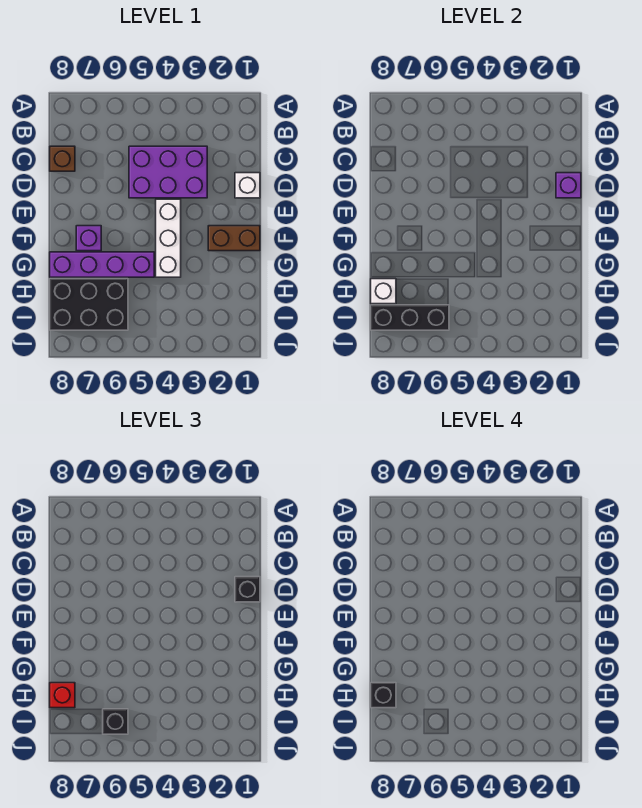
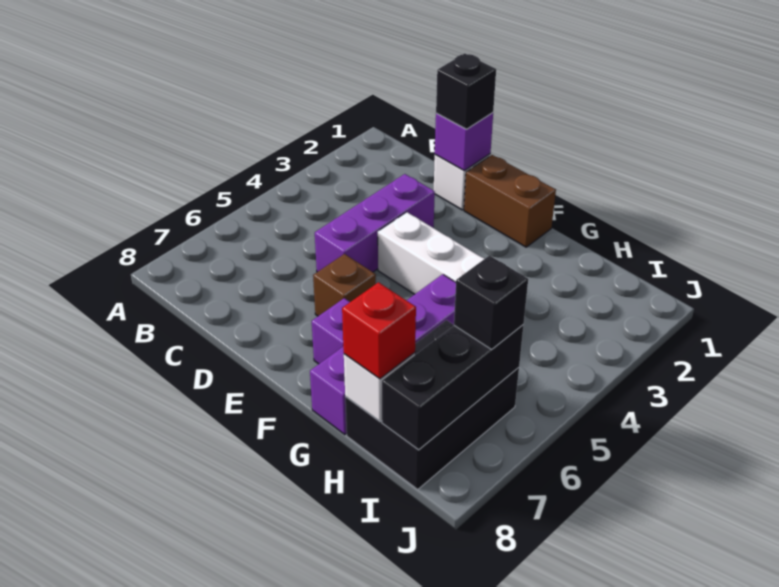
purple 2x3 brick [129,146,207,198] -> purple 1x3 brick [315,174,435,272]
brown 1x1 brick [50,146,75,171] -> brown 1x1 brick moved to [313,254,376,316]
brown 1x2 brick [208,226,260,251] -> brown 1x2 brick turned to [464,155,556,247]
black 1x1 brick [371,683,396,708] -> none

